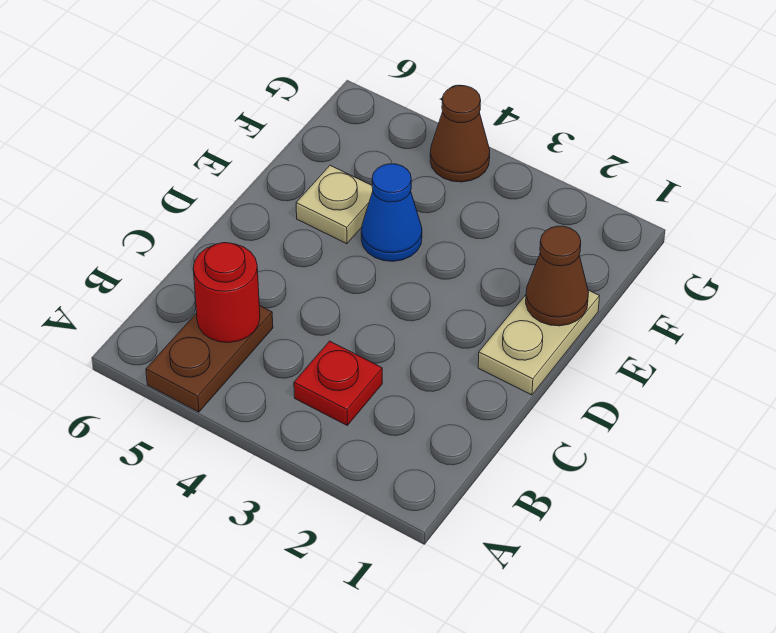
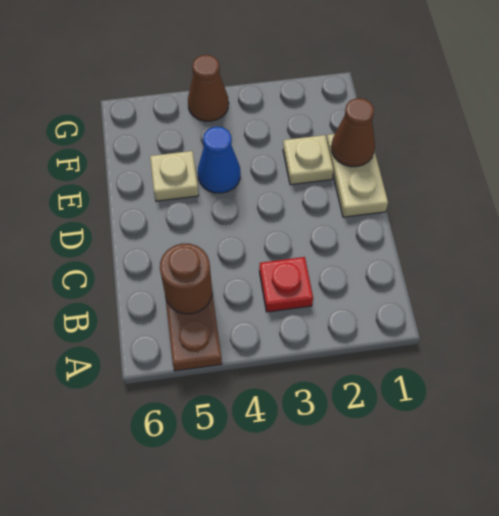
red 1x1 round brick [193,243,260,343] -> brown 1x1 round brick [160,244,212,314]
none -> tan 1x1 plate [283,135,333,185]

